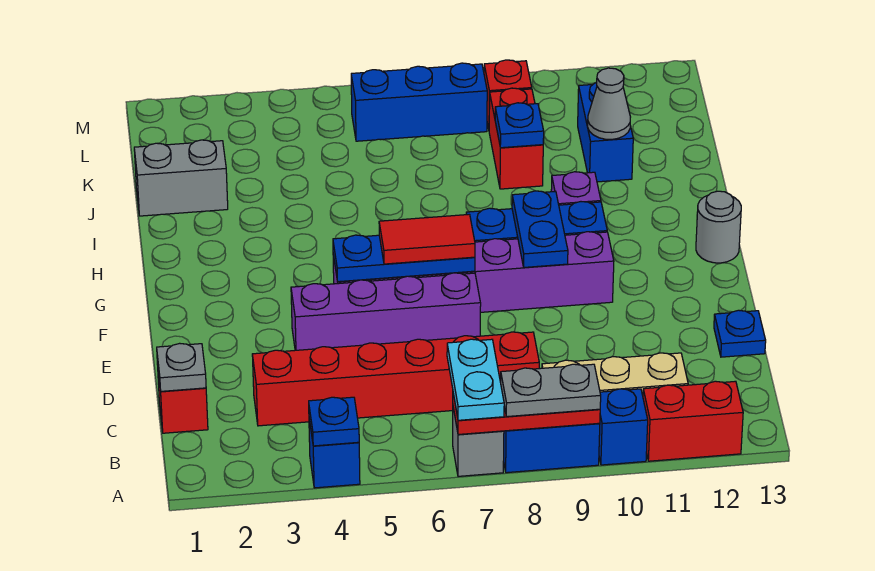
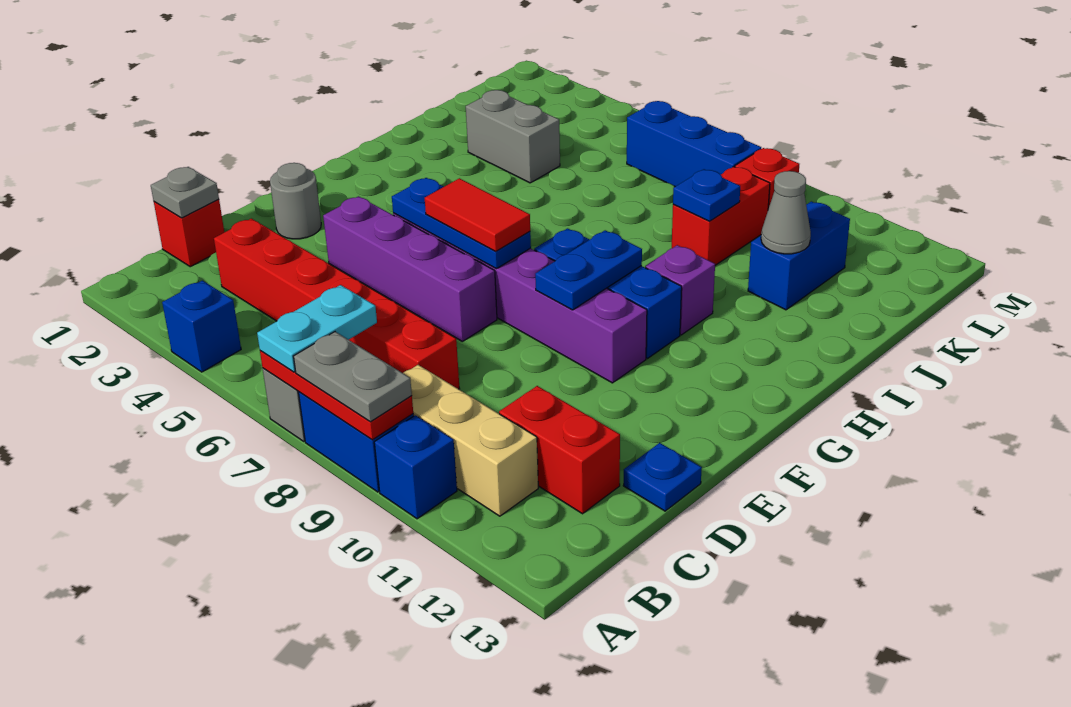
blue 1x1 plate [309,397,359,446] -> none
red 1x2 brick [643,381,743,461] -> red 1x2 brick moved to [499,386,620,514]
grey 1x1 round brick [696,191,741,263] -> grey 1x1 round brick moved to [270,163,321,239]
grey 1x2 brick [134,140,228,216] -> grey 1x2 brick moved to [466,90,560,183]

